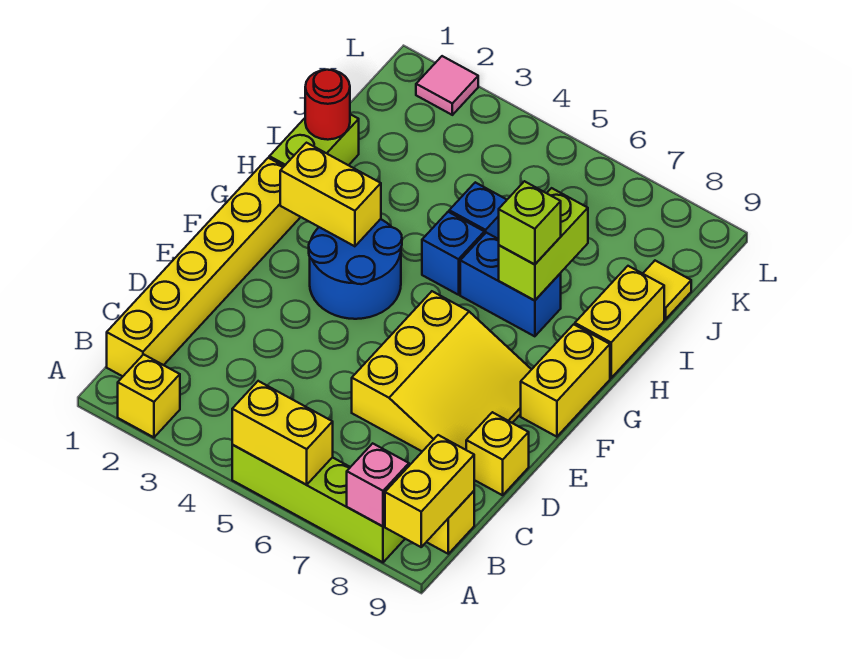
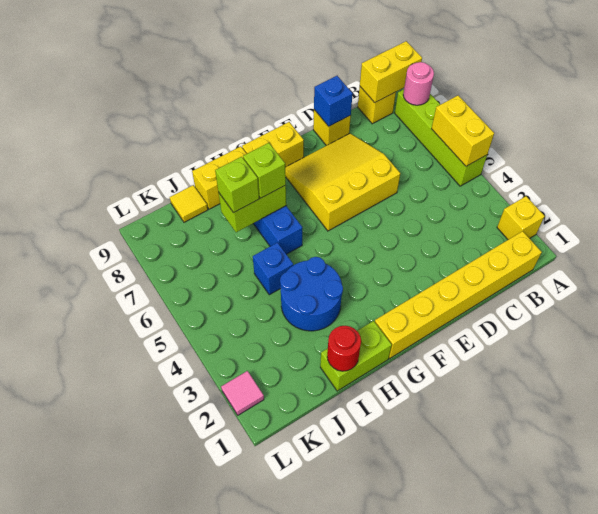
pink 1x1 brick [347,443,409,526] -> pink 1x1 round brick [403,62,434,105]
blue 2x2 round brick [309,219,402,319] -> blue 2x2 round brick moved to [280,257,343,331]
yellow 1x2 brick [280,143,381,246] -> none
blue 1x1 brick [422,212,484,295] -> blue 1x1 brick moved to [314,76,353,126]
none -> lime 1x1 brick [215,157,259,213]

